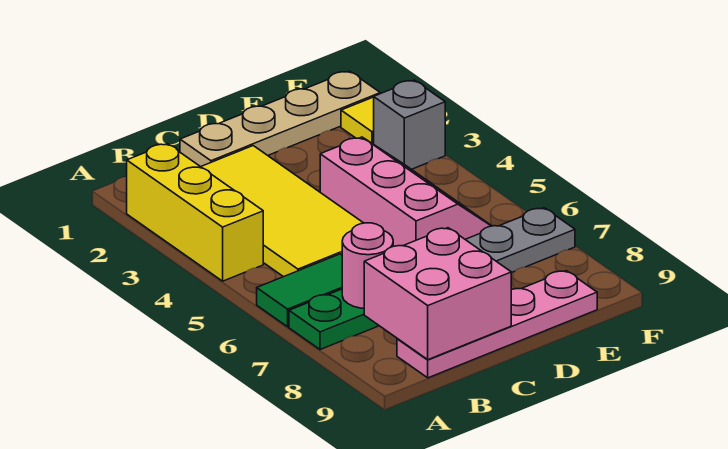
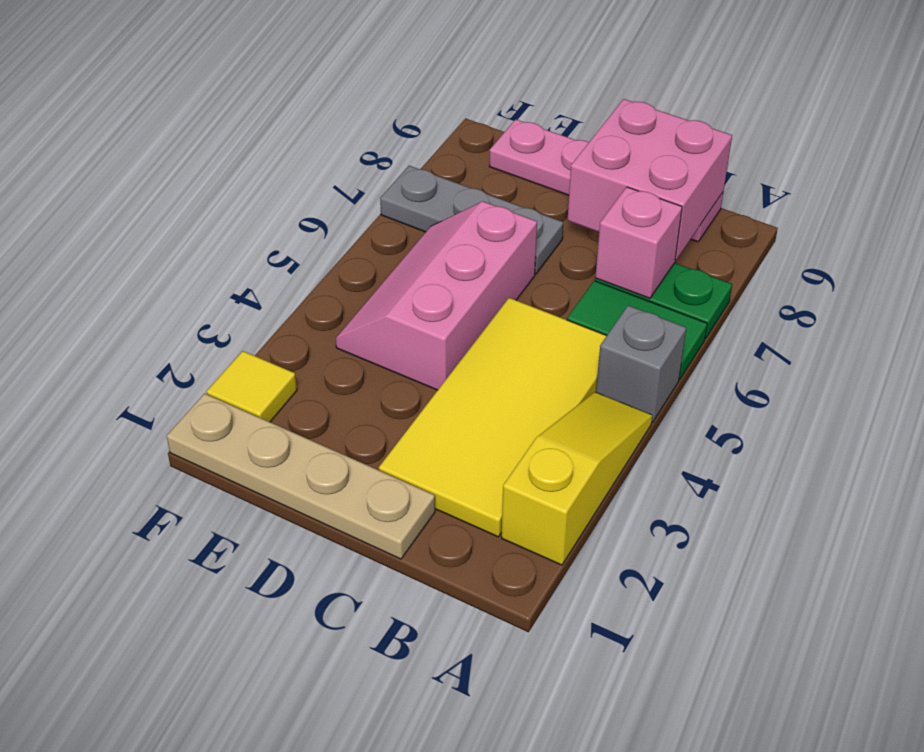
yellow 1x3 brick [127,144,263,281] -> yellow 1x3 slope [502,392,652,565]
pink 1x1 round brick [342,223,393,308] -> pink 1x1 brick [595,187,682,299]
grey 1x1 brick [374,80,445,169] -> grey 1x1 brick moved to [596,305,686,423]

